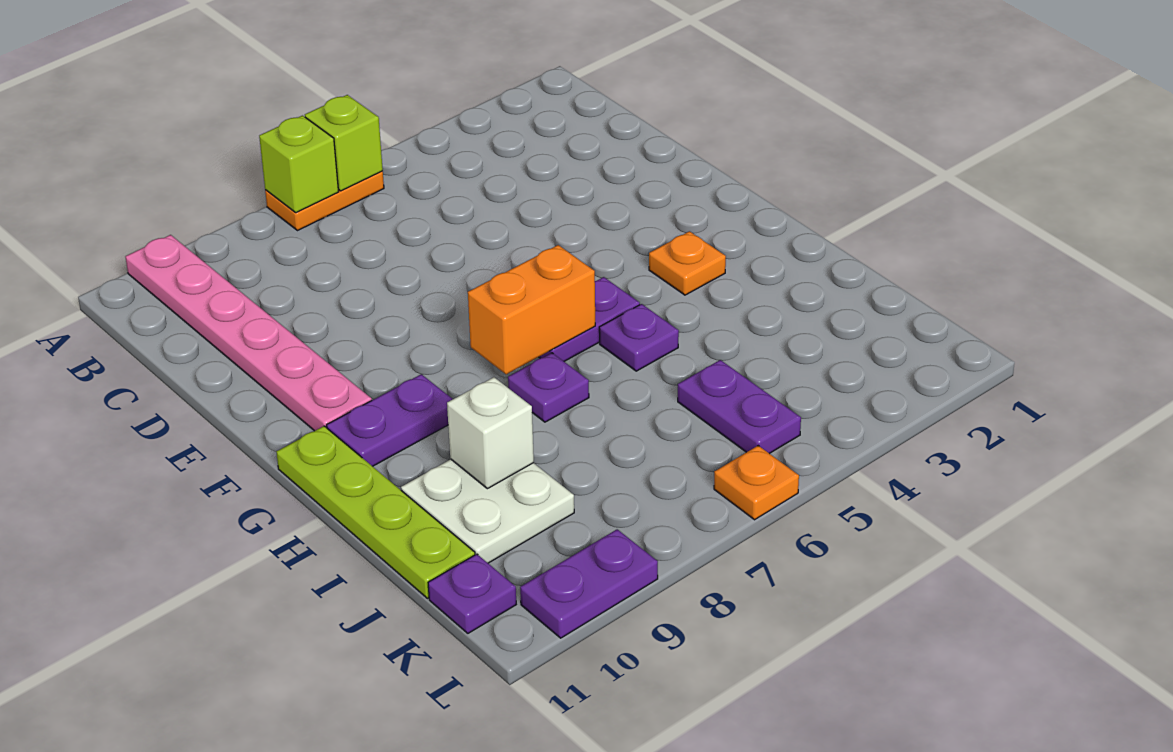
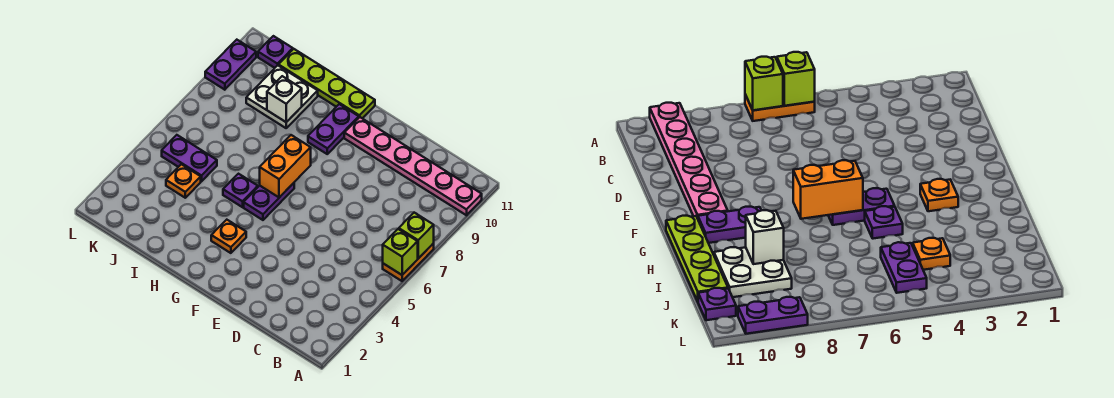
purple 1x1 plate [508,353,589,422] -> none
orange 1x1 plate [714,446,799,520] -> orange 1x1 plate moved to [166,164,201,198]

